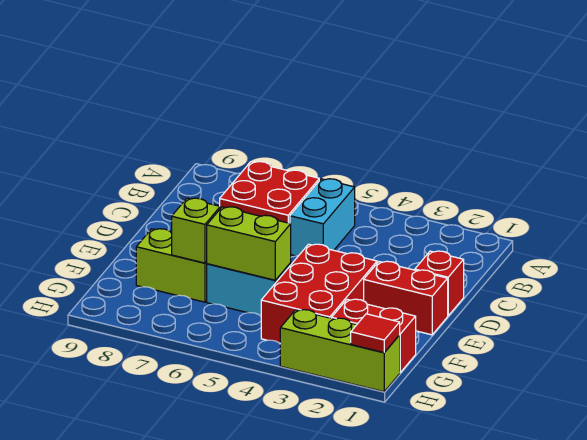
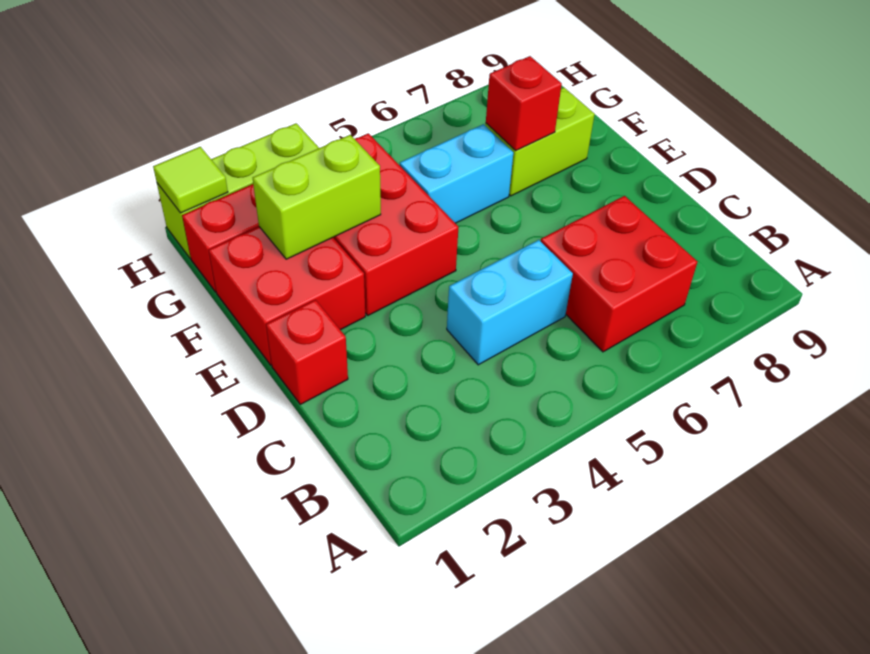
cyan 1x2 brick [290,179,355,256] -> cyan 1x2 brick turned to [447,240,573,365]
red 1x2 brick [364,261,448,335] -> red 2x2 brick [209,227,365,365]
lime 1x2 brick [207,207,291,280] -> lime 1x2 brick moved to [253,135,381,259]
lime 1x1 brick [172,198,220,263] -> red 1x1 brick [486,56,562,150]
red 1x1 tile [351,314,400,352] -> lime 1x1 tile [153,147,228,213]

